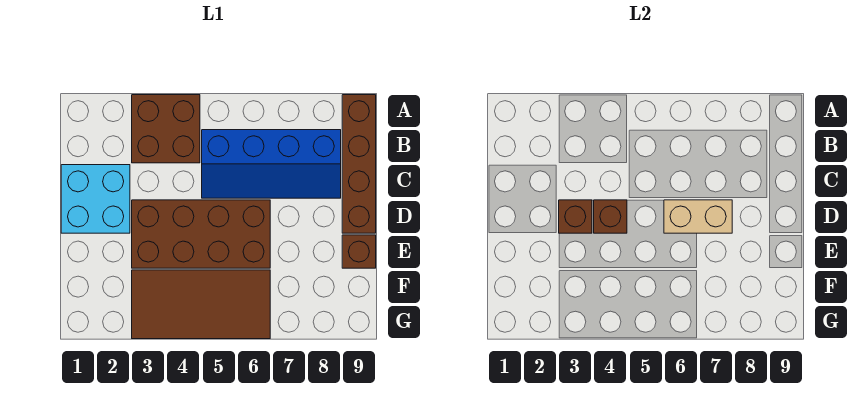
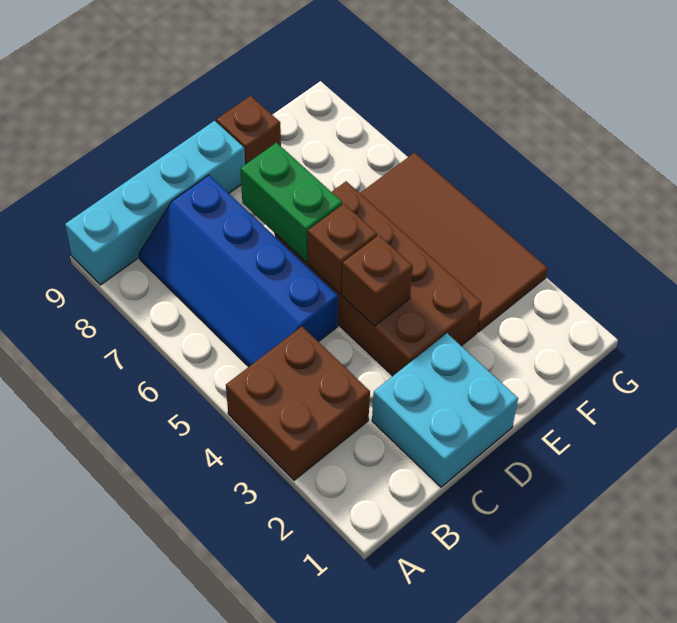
brown 1x4 brick [342,95,376,233] -> cyan 1x4 brick [65,121,245,285]
blue 2x4 slope [202,130,341,198] -> blue 2x4 slope turned to [139,175,338,367]
brown 1x1 brick [559,200,592,233] -> brown 1x1 brick moved to [308,204,377,294]
tan 1x2 brick [664,200,732,233] -> green 1x2 brick [240,143,342,262]

